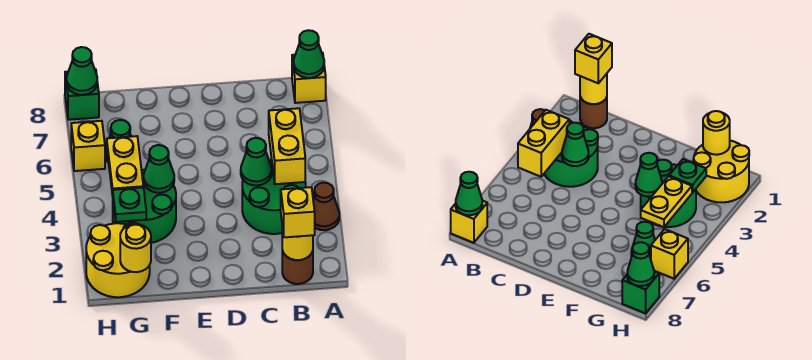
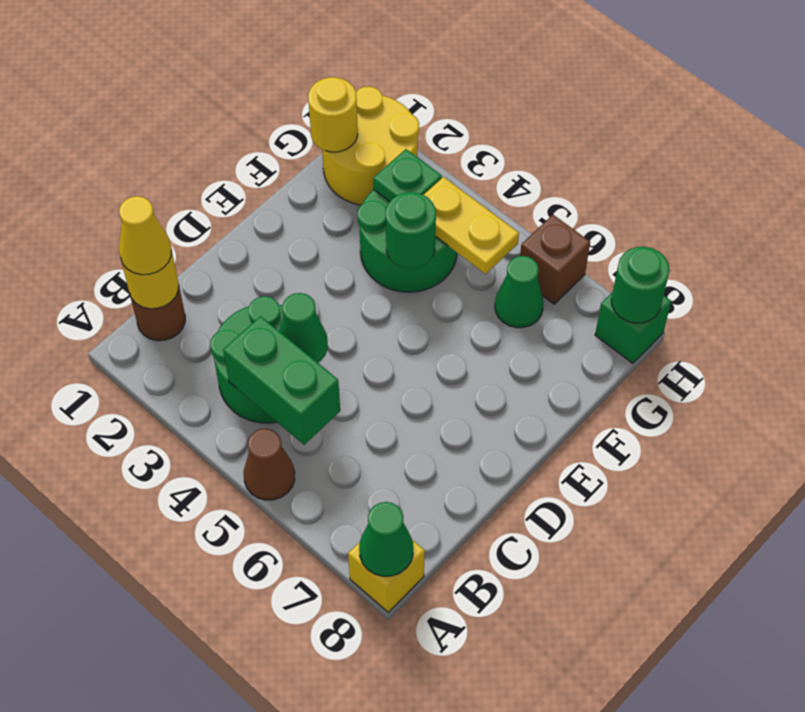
brown 1x1 cone [313,183,339,230] -> brown 1x1 cone moved to [244,429,295,500]
yellow 1x1 brick [281,187,315,237] -> yellow 1x1 cone [119,196,171,275]
yellow 1x2 brick [269,108,305,184] -> green 1x2 brick [223,316,340,445]
green 1x1 cone [144,145,174,193] -> green 1x1 round brick [386,192,436,268]
yellow 1x1 brick [71,121,105,171] -> brown 1x1 brick [520,215,590,304]
green 1x1 cone [67,47,97,95] -> green 1x1 round brick [611,247,670,323]

